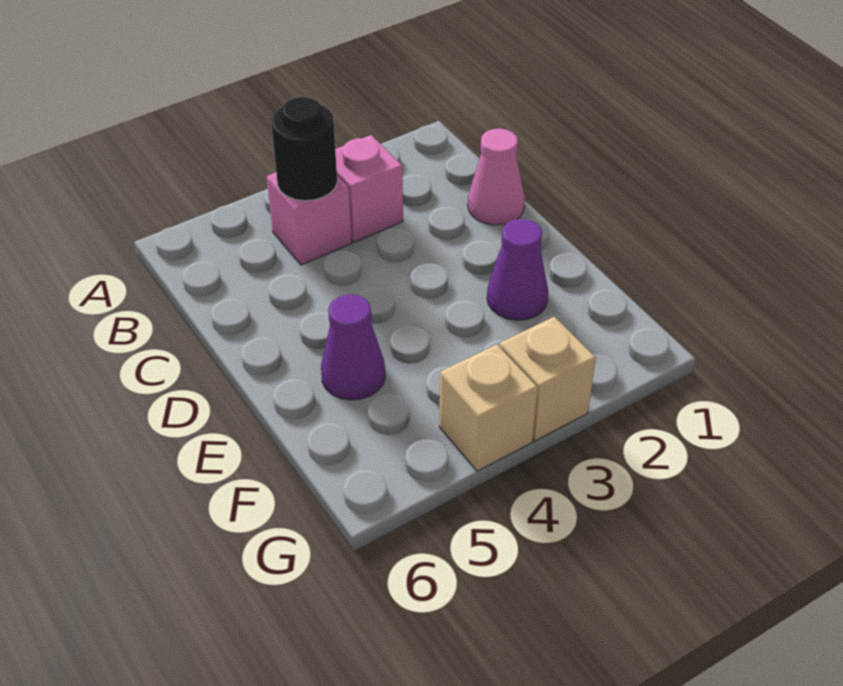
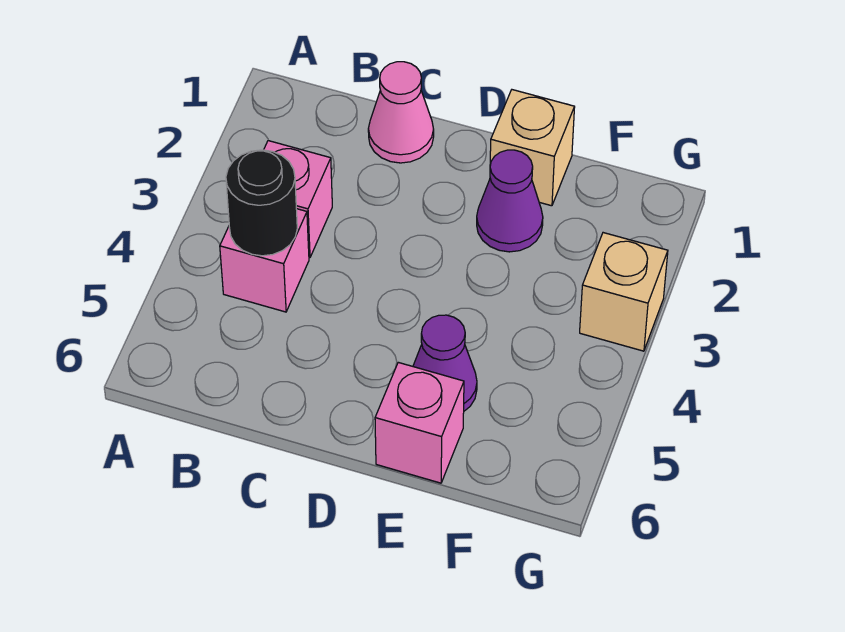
none -> pink 1x1 brick [375,362,464,483]
tan 1x1 brick [439,344,538,471] -> tan 1x1 brick moved to [490,90,575,206]

